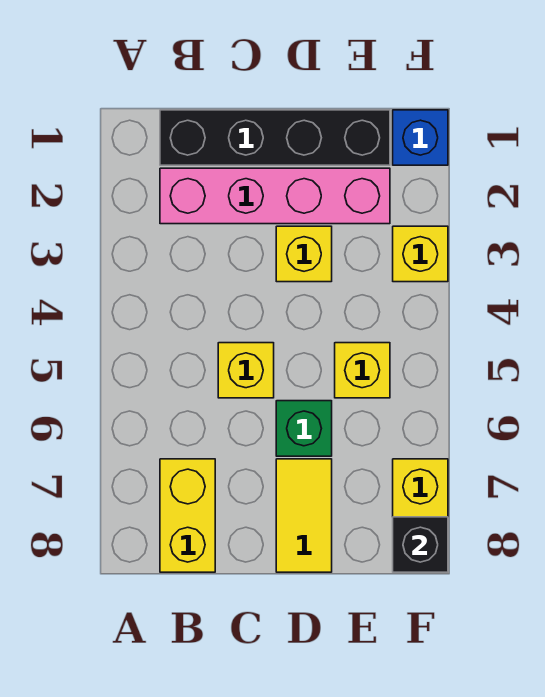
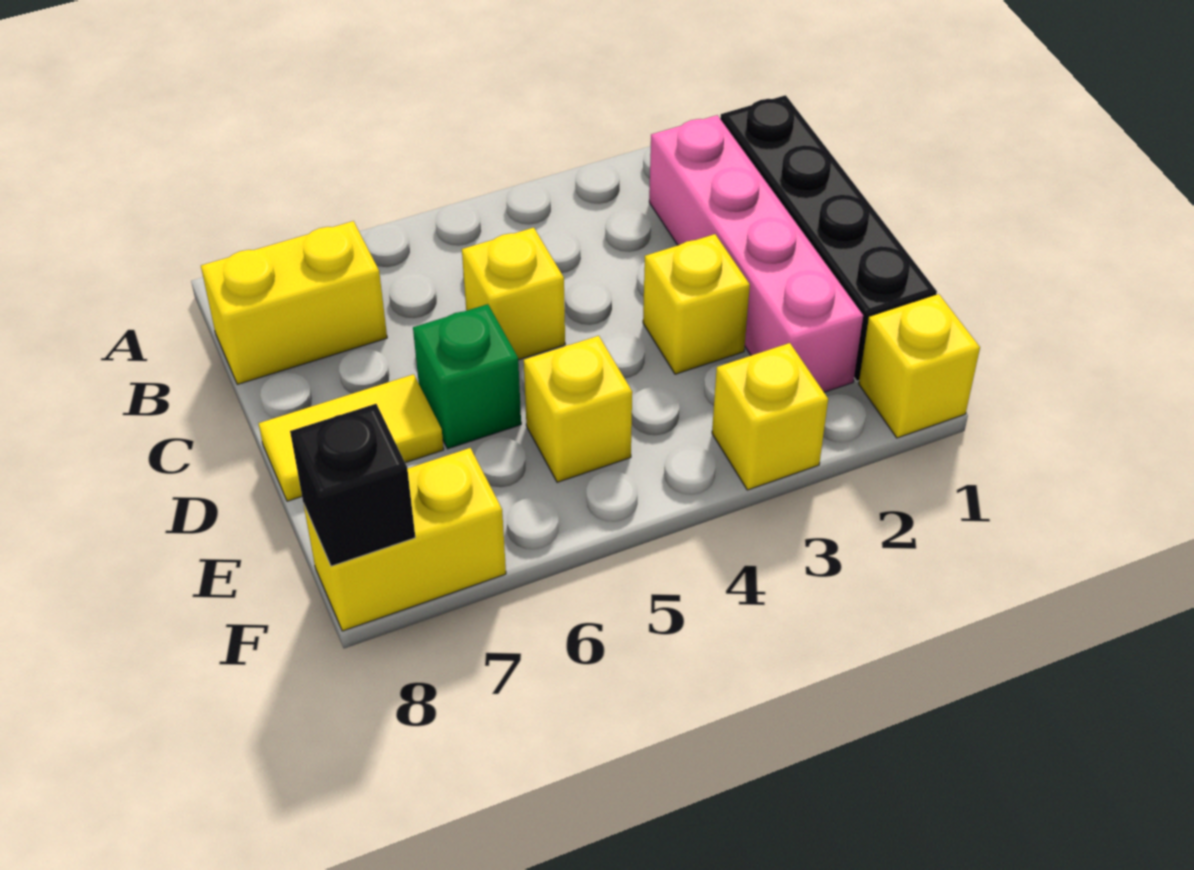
blue 1x1 brick [393,110,448,165] -> yellow 1x1 brick [859,294,980,438]

